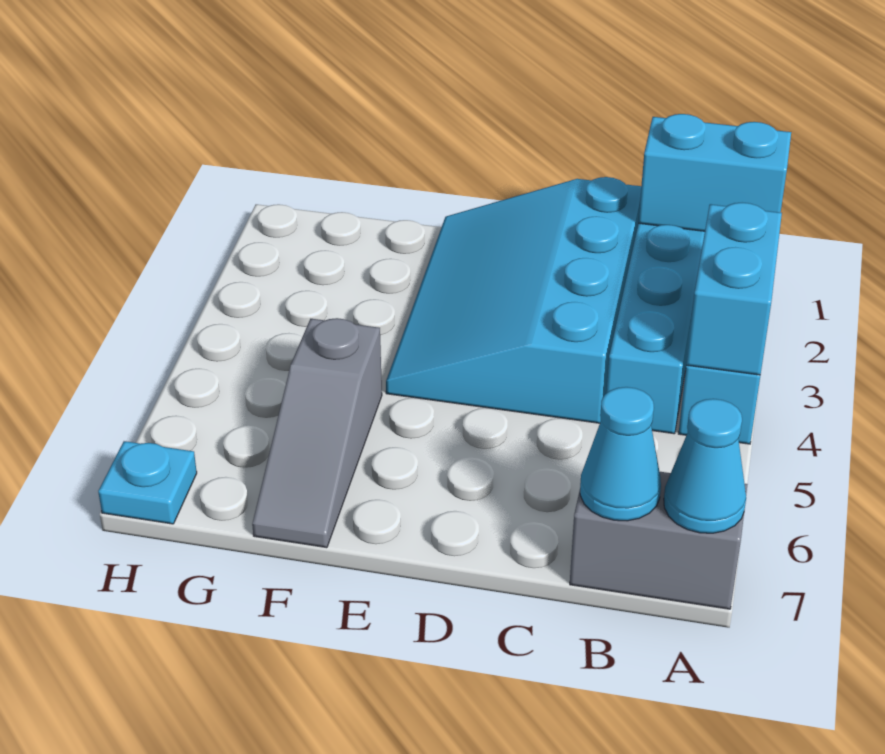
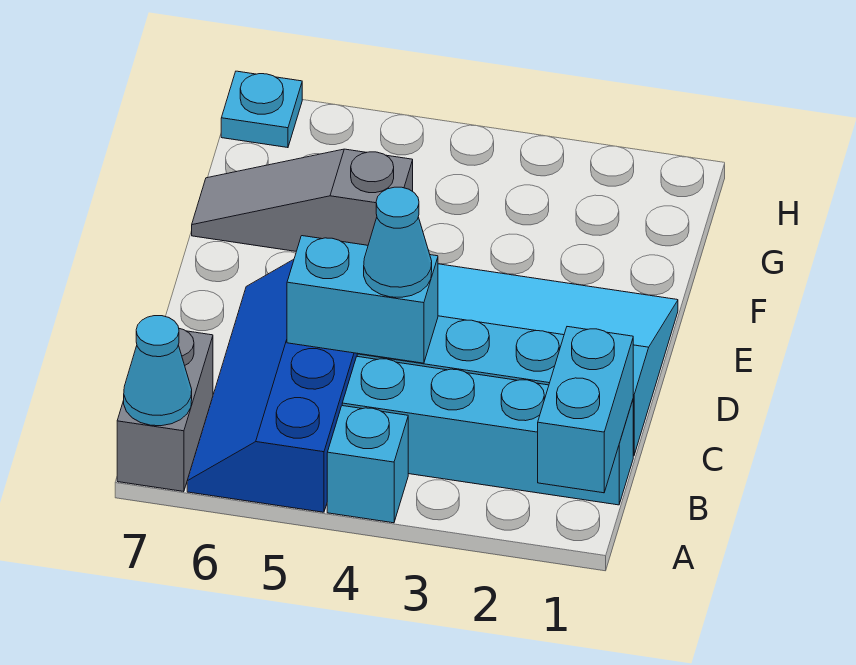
cyan 1x2 brick [686,203,782,375] -> cyan 1x2 brick moved to [287,236,438,363]
none -> blue 2x4 slope [187,259,357,512]
cyan 1x1 cone [580,387,661,521] -> cyan 1x1 cone moved to [364,187,432,297]

